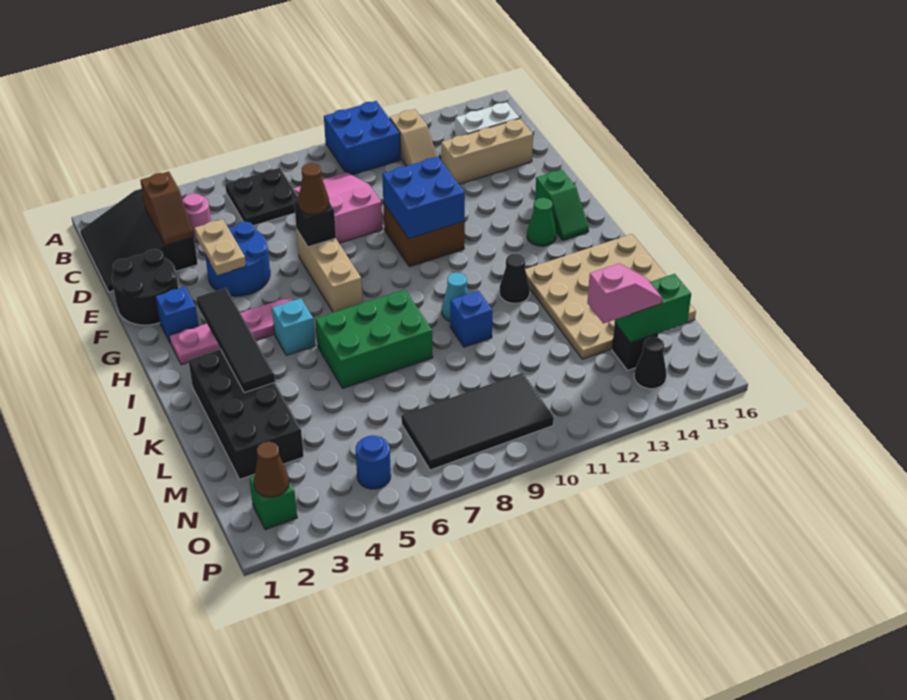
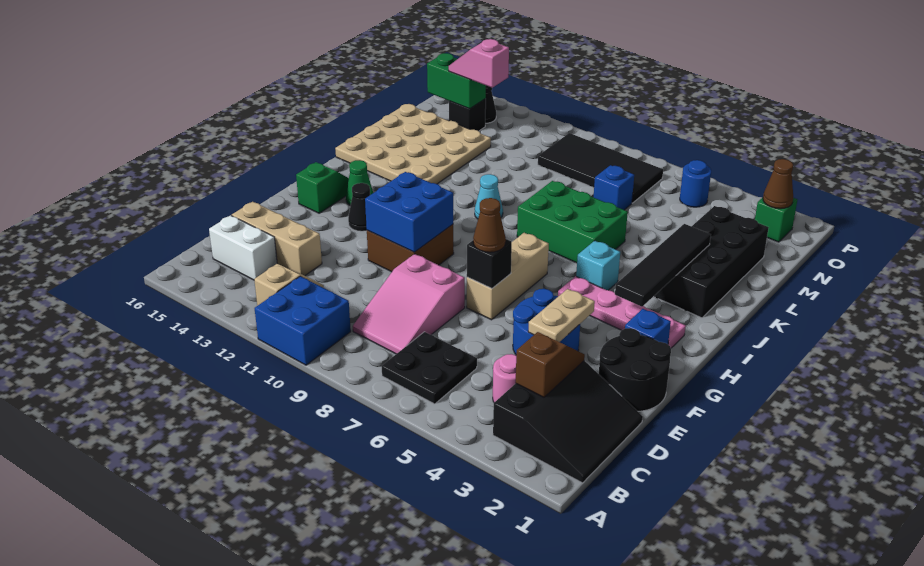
black 1x1 cone [500,254,530,303] -> black 1x1 cone moved to [348,183,370,231]
blue 1x1 brick [450,290,493,347] -> blue 1x1 brick moved to [594,165,634,210]

